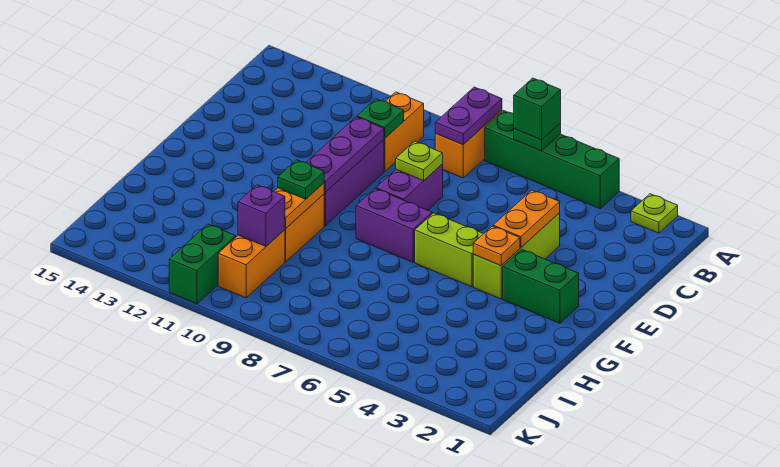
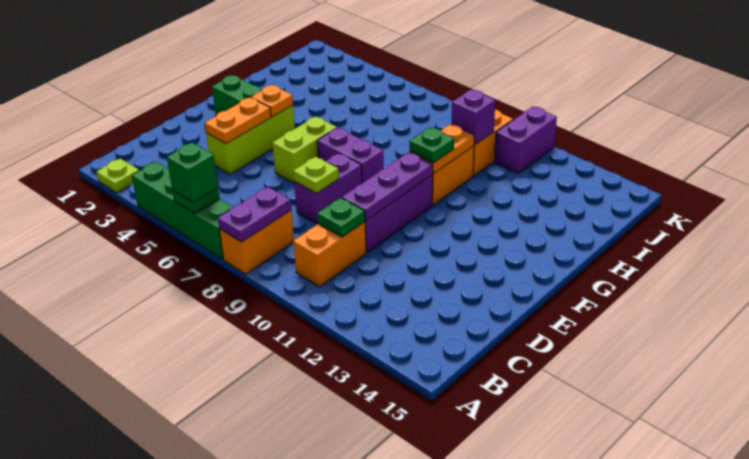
lime 1x2 brick [415,213,483,287] -> lime 1x2 brick turned to [272,117,337,183]
green 1x2 brick [169,224,236,304] -> purple 1x2 brick [495,107,557,174]

